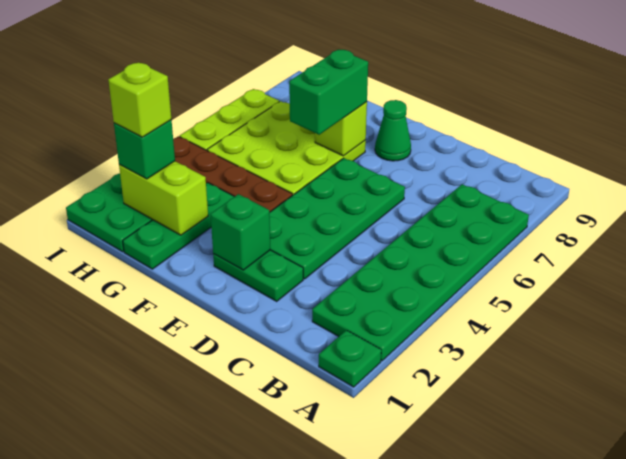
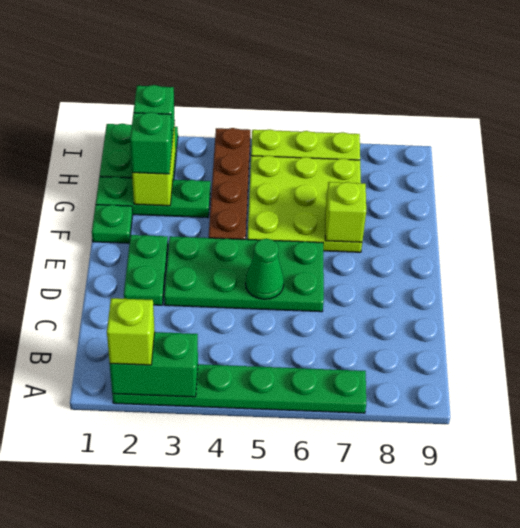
green 1x1 plate [319,330,381,387] -> green 1x1 plate moved to [92,205,133,243]
green 2x6 plate [312,184,529,361] -> green 1x6 plate [112,364,366,413]
green 1x1 brick [211,194,270,270] -> green 1x1 brick moved to [130,112,172,174]
green 1x1 cone [375,100,411,161] -> green 1x1 cone moved to [245,239,284,299]
green 1x2 brick [289,49,368,135] -> green 1x2 brick moved to [110,332,198,397]
lime 1x1 brick [108,62,171,137] -> lime 1x1 brick moved to [107,298,155,365]

